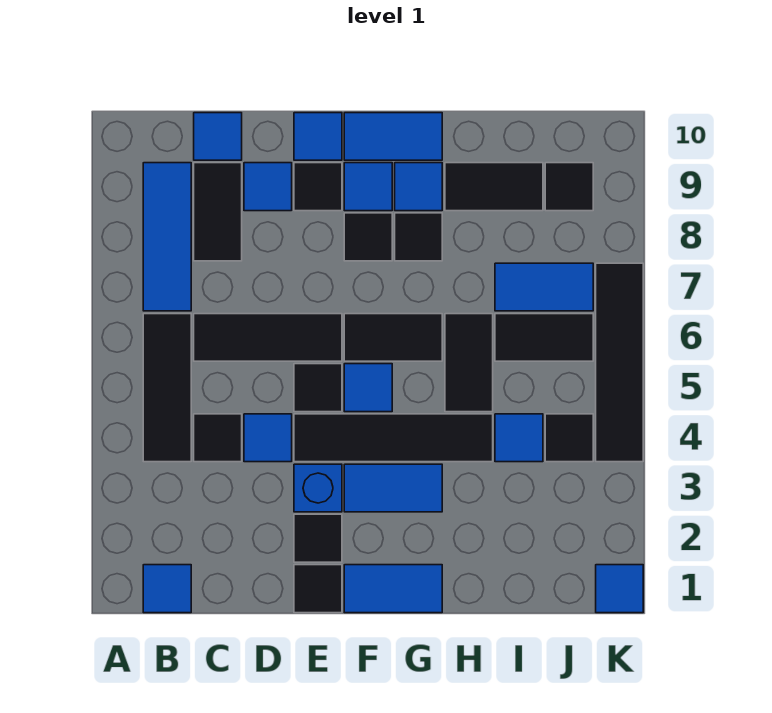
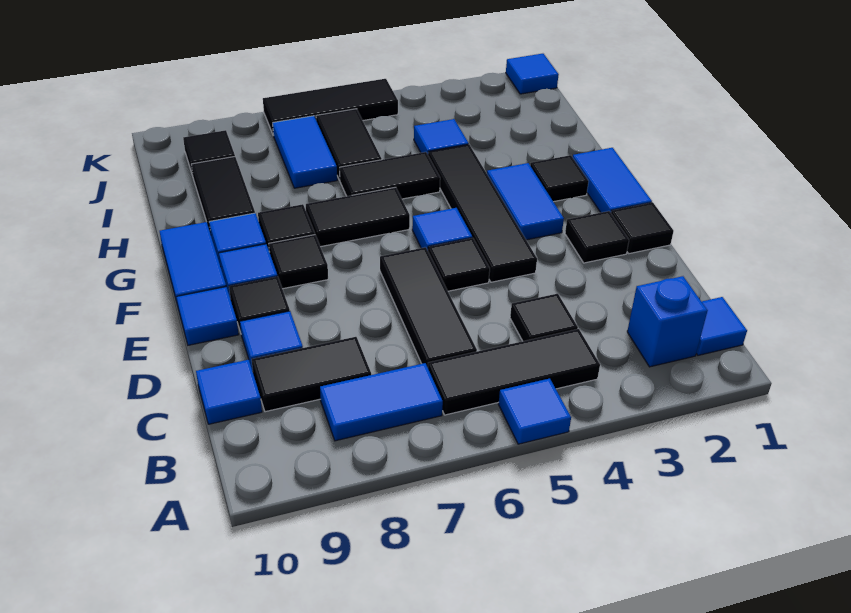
blue 1x3 tile [143,163,191,311] -> blue 1x2 tile [320,363,443,441]
blue 1x1 tile [244,414,292,462] -> blue 1x1 tile moved to [499,378,571,444]
blue 1x1 brick [294,464,342,512] -> blue 1x1 brick moved to [627,276,708,367]
black 1x2 tile [344,314,442,361] -> black 1x2 tile turned to [306,187,410,247]
black 1x1 tile [545,414,593,462] -> black 1x1 tile moved to [530,155,589,202]
black 1x4 tile [596,263,643,462] -> black 1x3 tile [263,79,398,136]

